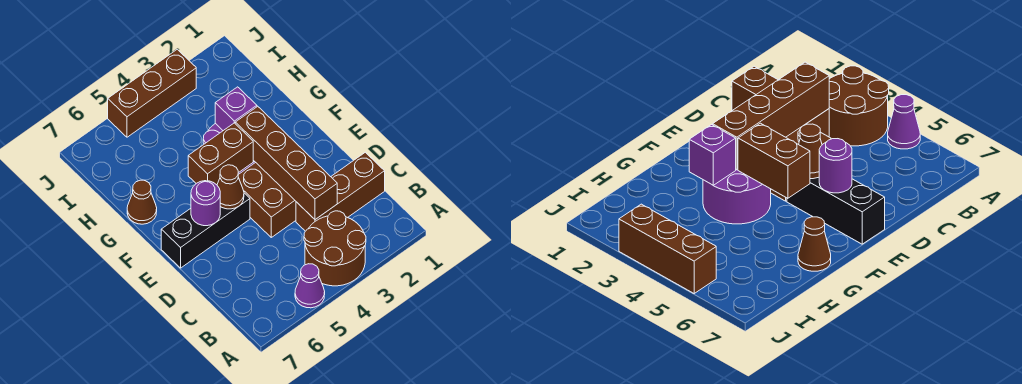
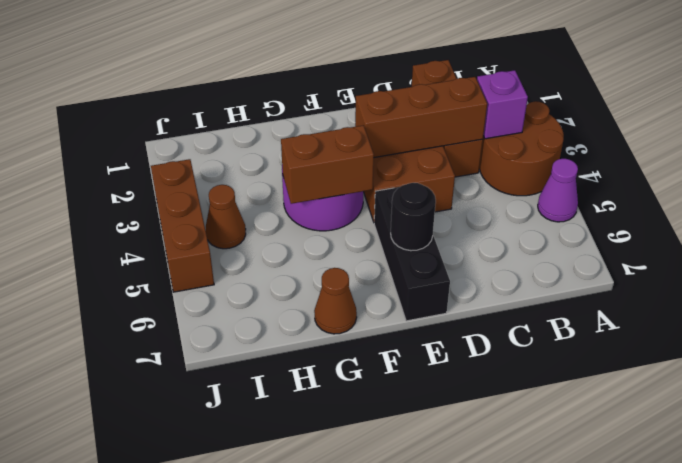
brown 1x4 brick [235,106,337,220] -> brown 1x3 brick [355,77,487,157]
brown 1x1 cone [217,165,244,209] -> brown 1x1 cone moved to [206,185,246,249]
purple 1x1 round brick [191,181,220,226] -> black 1x1 round brick [391,183,436,251]
brown 1x2 brick [188,123,253,185] -> brown 1x2 brick turned to [281,125,374,204]
purple 1x1 brick [215,87,257,131] -> purple 1x1 brick moved to [477,70,528,139]

